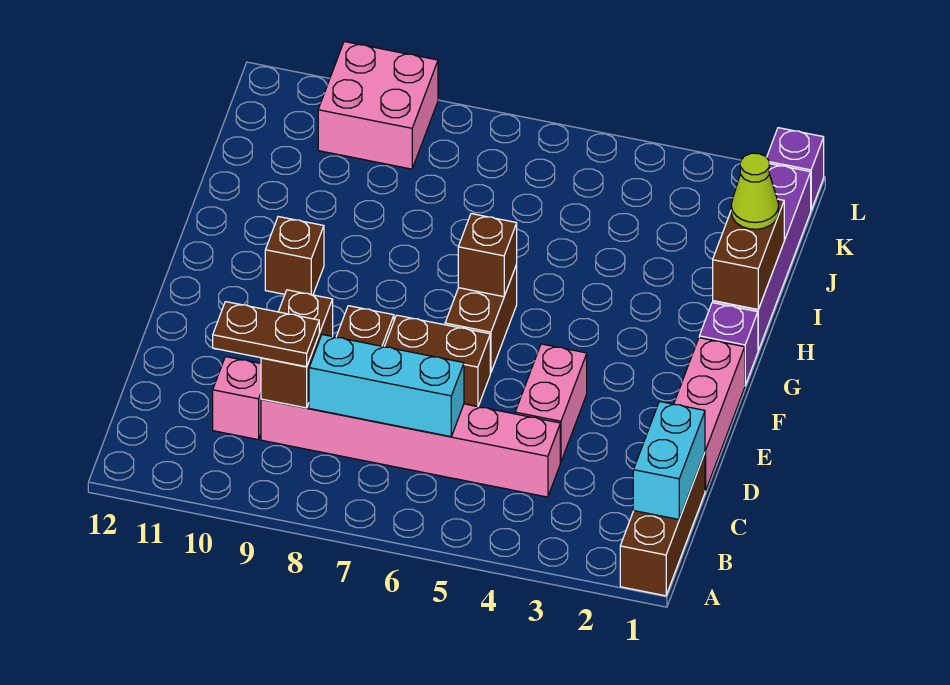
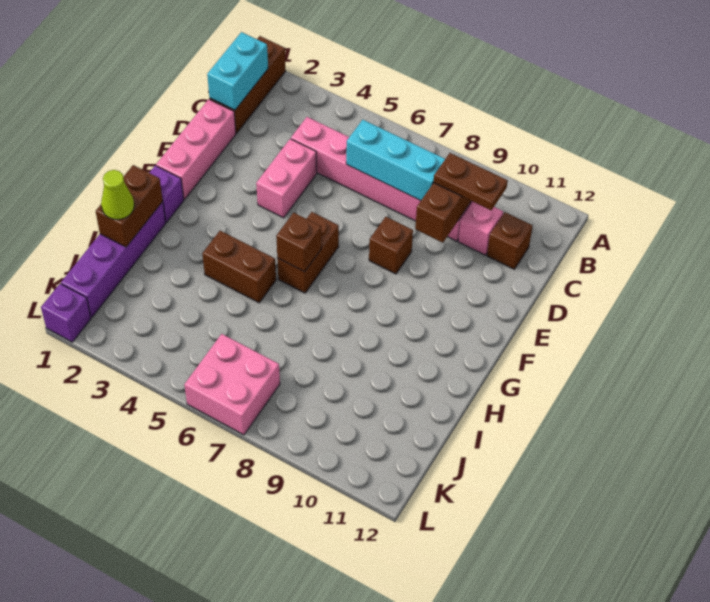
brown 1x2 brick [384,315,490,407] -> brown 1x2 brick moved to [202,231,276,303]
brown 1x1 brick [265,217,324,295] -> brown 1x1 brick moved to [487,212,533,269]
pink 2x2 brick [318,42,438,169] -> pink 2x2 brick moved to [184,334,280,435]

